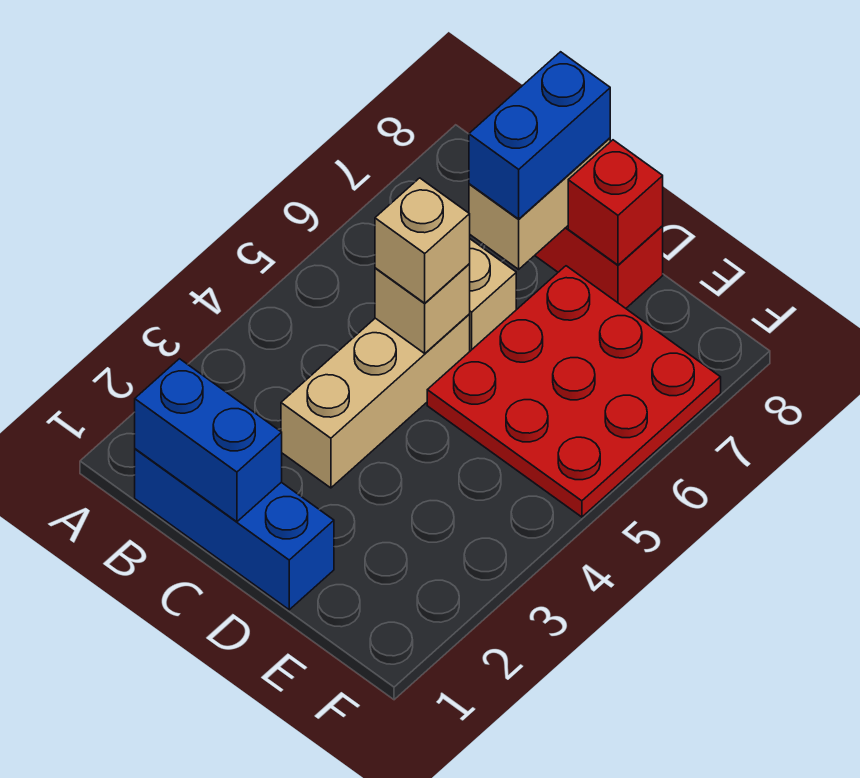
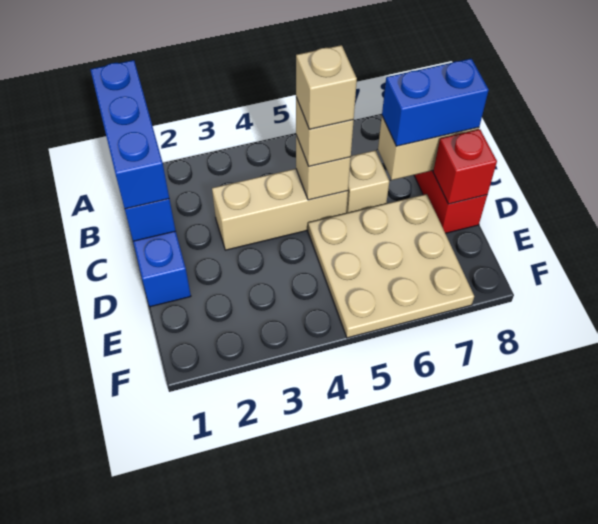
none -> blue 1x3 brick [90,60,169,209]
none -> tan 1x1 brick [296,45,357,129]
red 3x3 plate [427,266,721,517] -> tan 3x3 plate [308,194,474,338]

